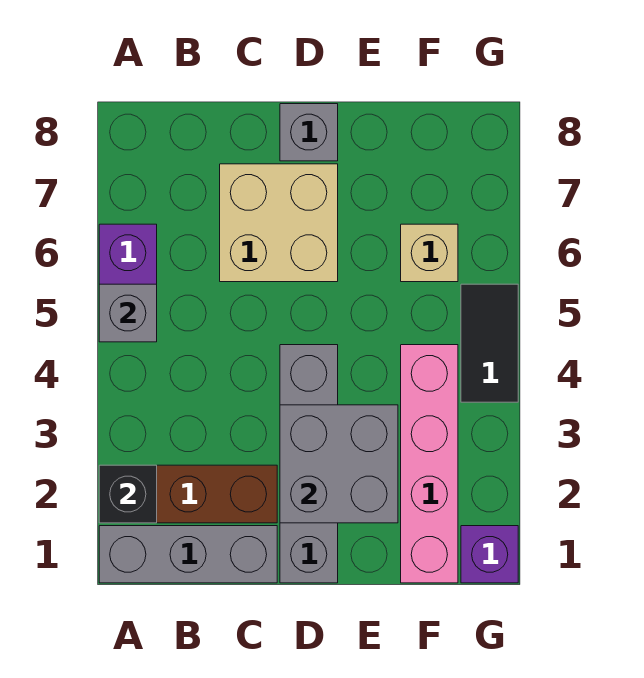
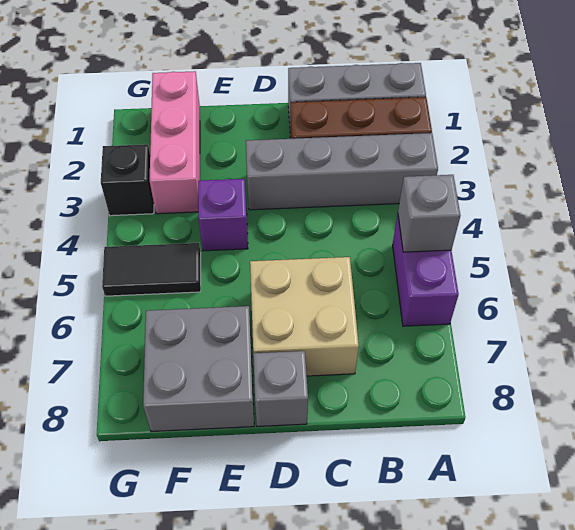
black 1x1 brick [99,465,157,523] -> black 1x1 brick moved to [101,144,154,216]
grey 1x4 brick [280,345,338,583] -> grey 1x4 brick turned to [246,133,438,210]
grey 2x2 brick [280,405,398,523] -> grey 2x2 brick moved to [143,306,254,432]
pink 1x4 brick [401,345,458,583] -> pink 1x3 brick [150,71,200,214]
tan 1x1 brick [401,224,458,282] -> none
purple 1x1 brick [461,526,518,583] -> purple 1x1 brick moved to [198,179,248,251]
black 1x2 tile [461,284,518,402] -> black 1x2 tile turned to [102,243,201,296]

